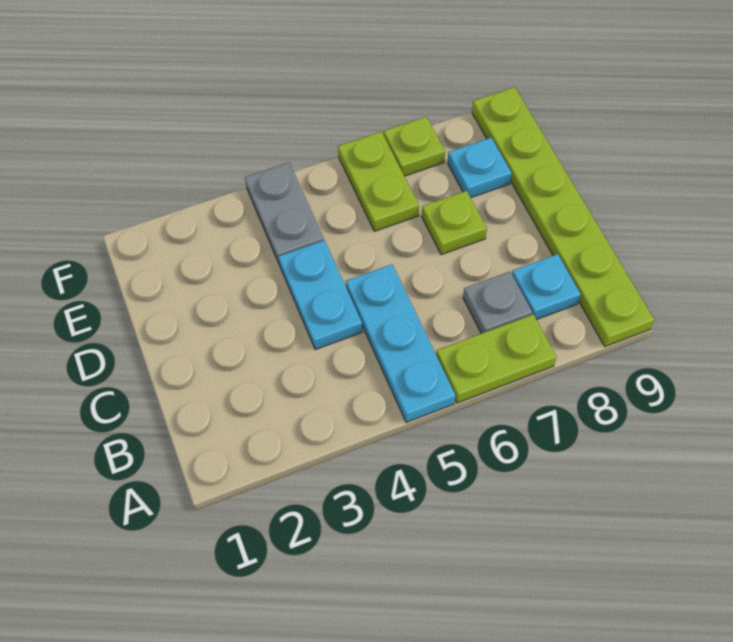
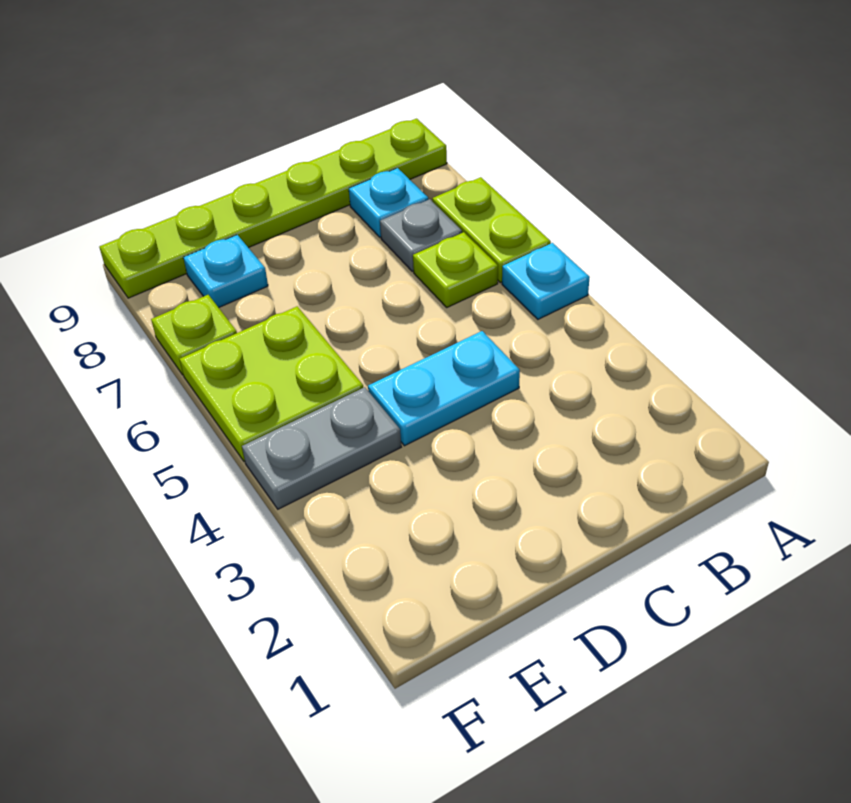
cyan 1x3 plate [346,264,455,422] -> cyan 1x1 plate [502,243,590,319]
lime 1x1 plate [422,191,487,255] -> lime 1x1 plate moved to [413,232,498,307]
lime 1x2 plate [338,132,419,231] -> lime 2x2 plate [180,306,363,462]

